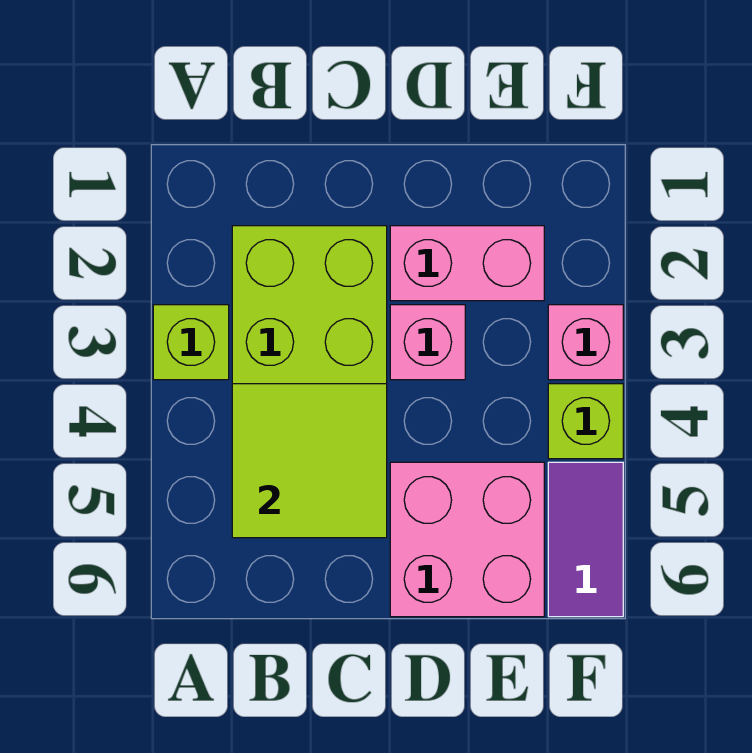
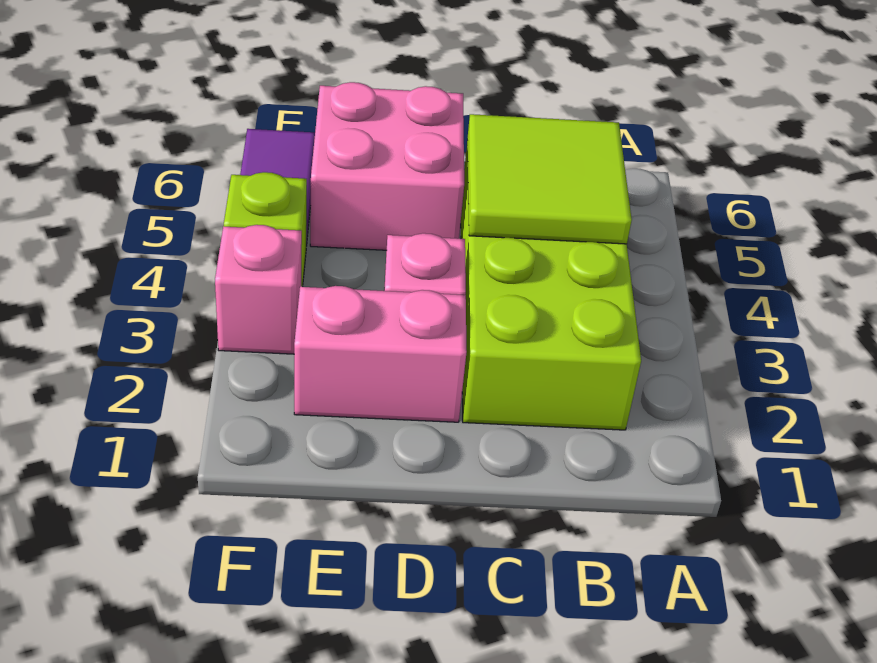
lime 1x1 brick [153,305,229,380] -> none

